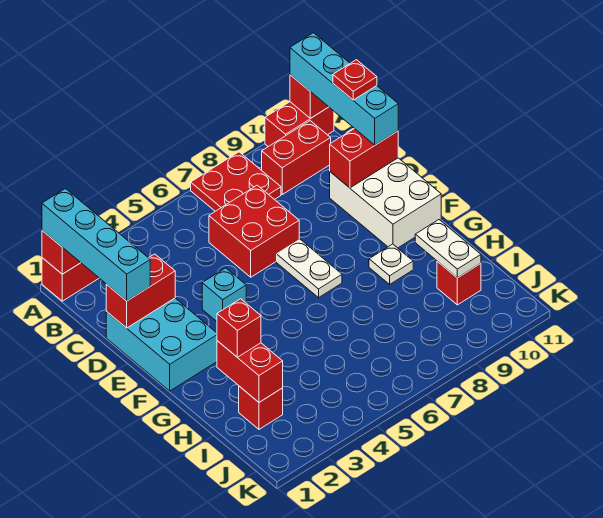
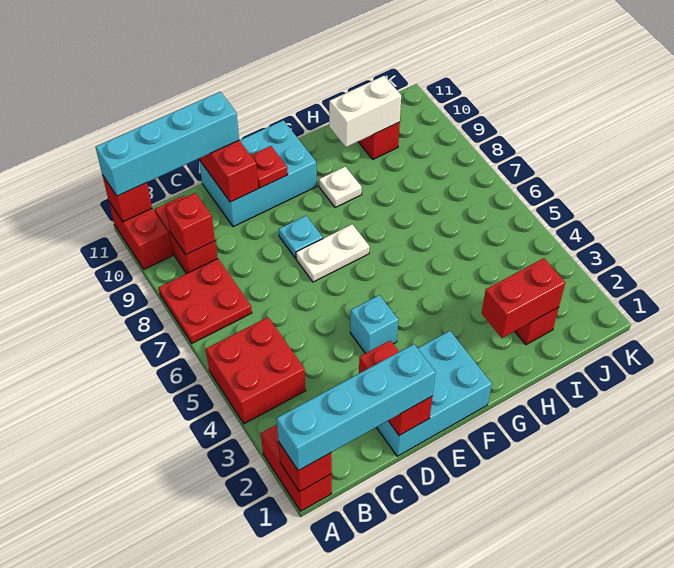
red 2x2 brick [209,185,299,277] -> red 2x2 brick moved to [206,317,306,424]
red 1x1 plate [333,60,377,100] -> red 1x1 plate moved to [251,146,288,188]
white 2x3 brick [330,158,441,248] -> cyan 2x3 brick [199,120,317,227]
none -> cyan 1x1 plate [279,216,323,258]
red 1x1 brick [217,299,261,357] -> red 1x1 brick moved to [166,193,215,255]
white 1x2 plate [415,220,481,278] -> white 1x2 brick [329,76,401,147]

